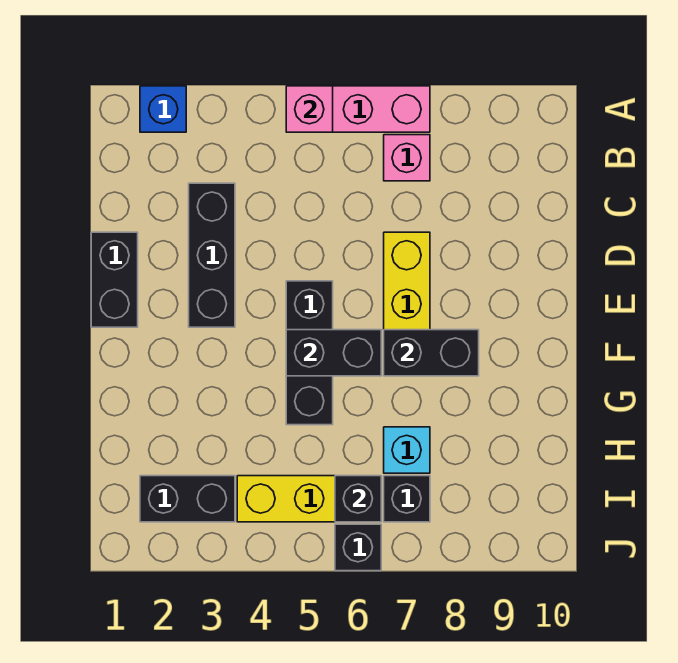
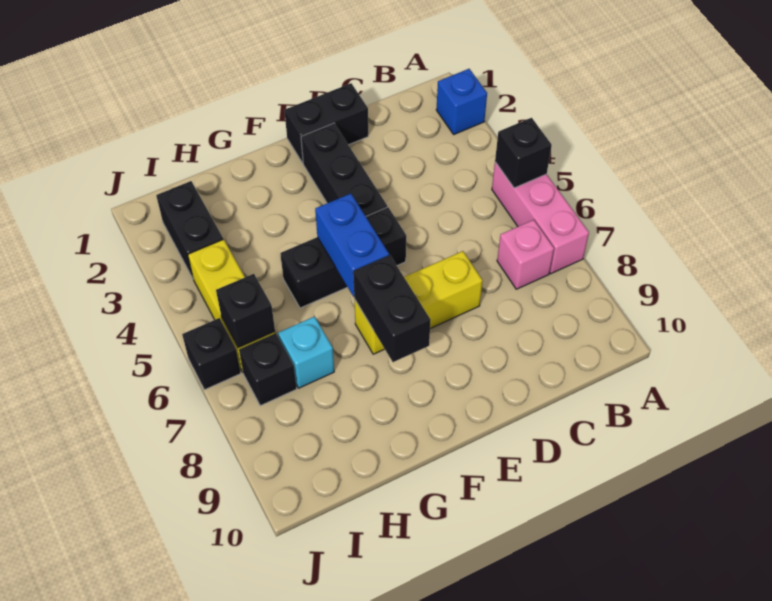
pink 1x1 brick [286,86,333,132] -> black 1x1 brick [495,118,552,188]
black 1x3 brick [189,183,235,327] -> black 1x3 brick turned to [301,123,387,216]
black 1x2 brick [286,330,381,376] -> blue 1x2 brick [315,194,389,297]

